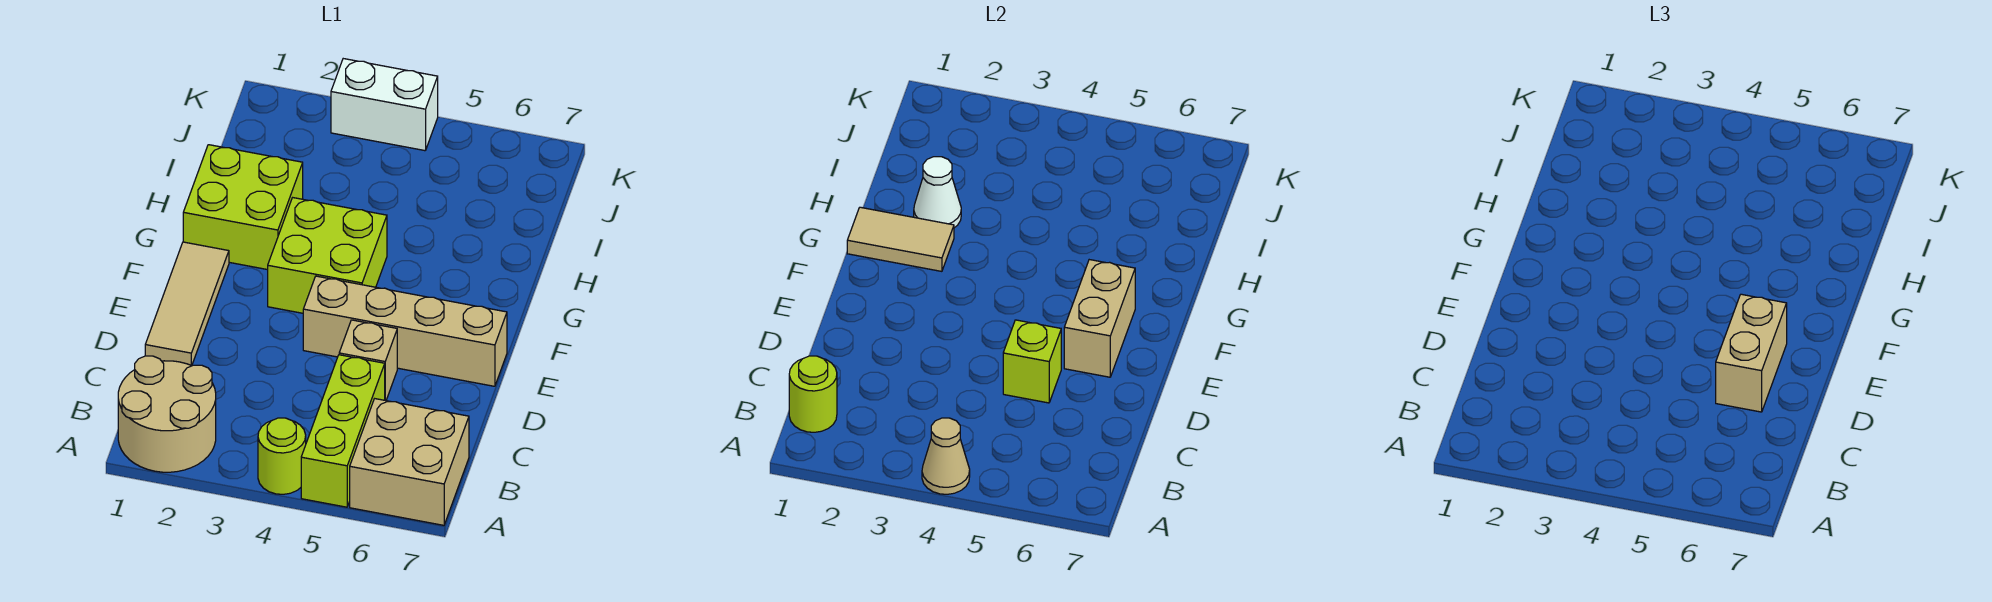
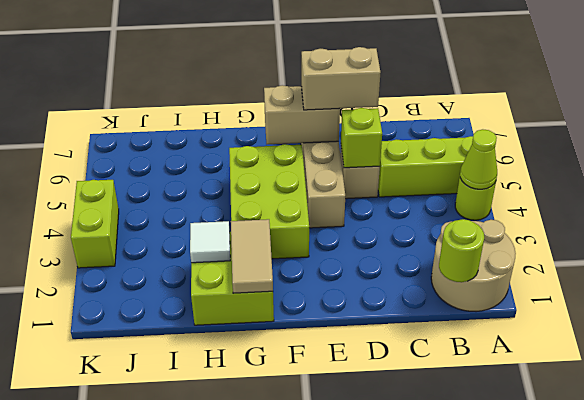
tan 1x1 cone [922,418,970,494] -> lime 1x1 cone [460,129,497,189]
tan 2x2 brick [350,399,469,525] -> none
tan 1x3 tile [145,242,229,366] -> none
lime 2x2 brick [268,198,387,313] -> lime 2x3 brick [229,144,309,259]
white 1x1 cone [914,157,961,228] -> white 1x1 tile [190,221,230,263]
white 1x2 brick [331,59,438,151] -> lime 1x2 brick [71,180,119,268]

